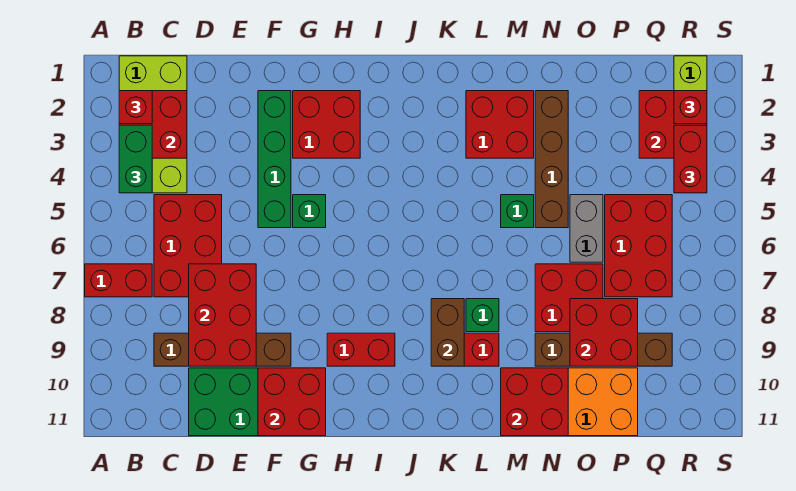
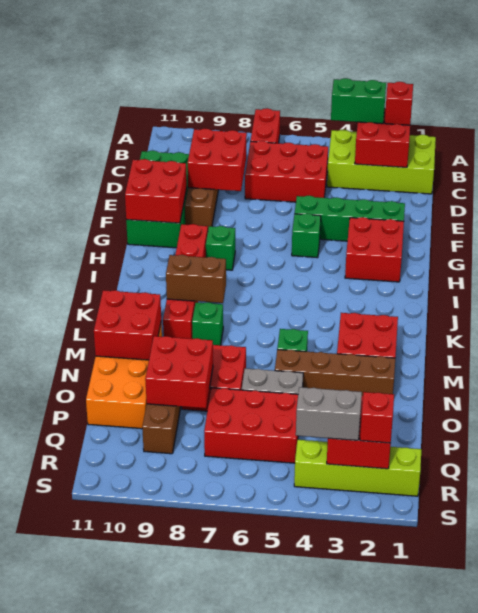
red 2x3 brick [189,264,256,366] -> red 2x2 brick [188,129,247,191]
none -> green 1x1 brick [206,226,235,270]
red 1x2 brick [674,125,707,193] -> grey 1x2 brick [296,387,362,440]

